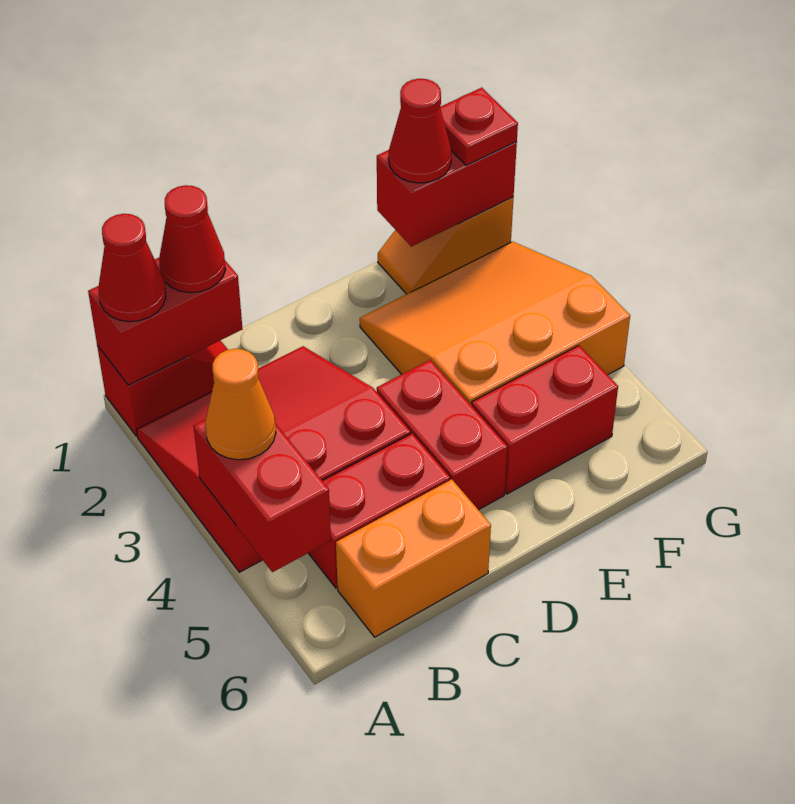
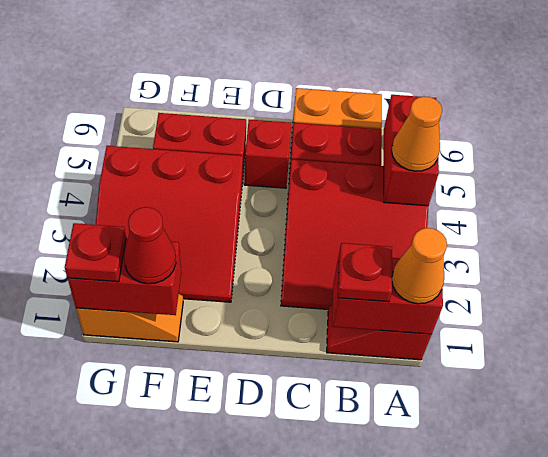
red 1x1 cone [99,214,166,322] -> orange 1x1 cone [392,228,447,304]
red 1x1 cone [159,185,226,293] -> red 1x1 plate [338,243,392,302]
red 1x2 brick [377,360,507,510] -> red 1x1 brick [244,120,291,188]
orange 3x3 slope [360,242,630,406] -> red 3x3 slope [96,146,243,302]

